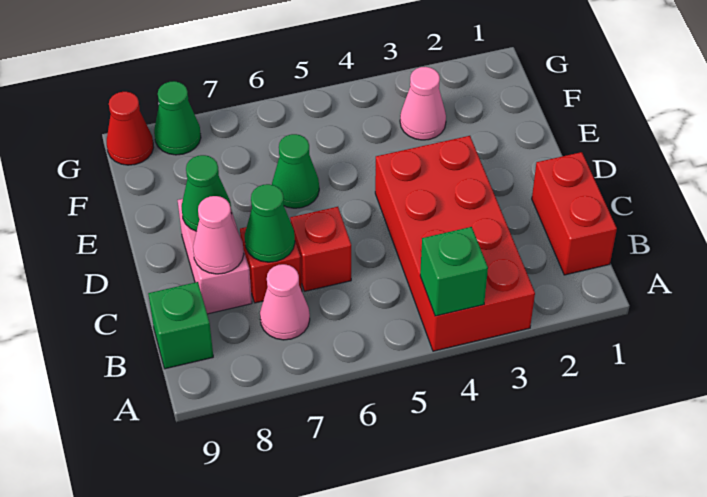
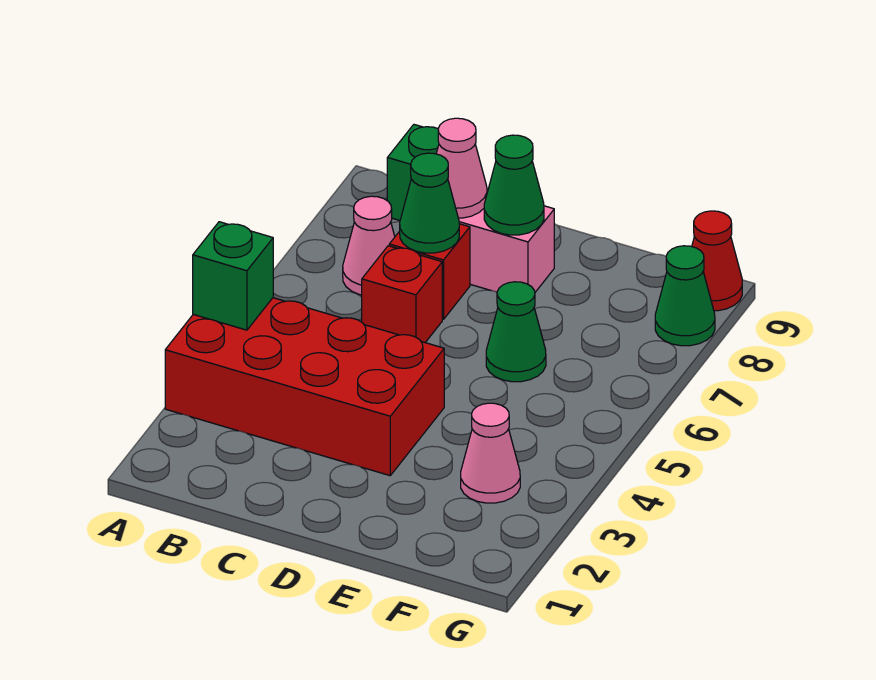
red 1x2 brick [532,152,617,275] -> none

